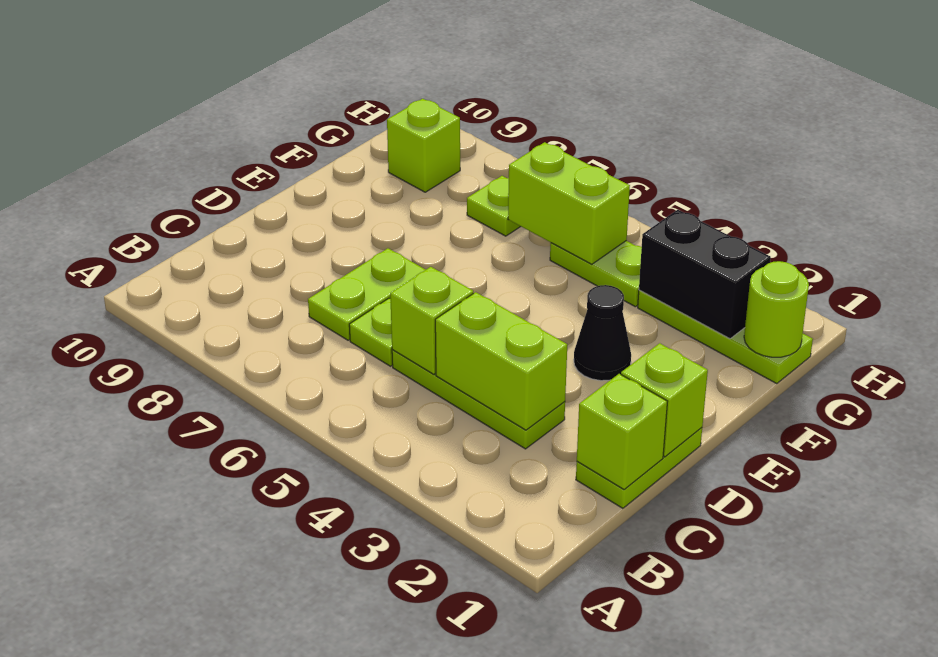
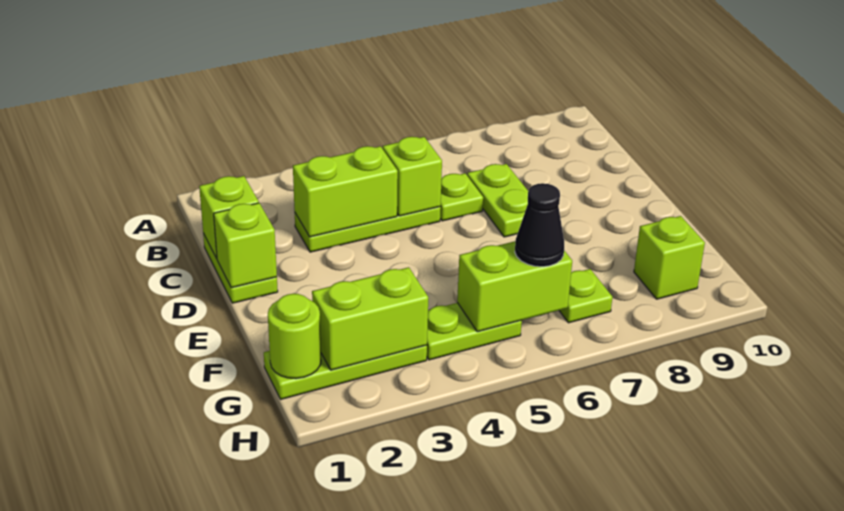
black 1x1 cone [574,285,631,381] -> black 1x1 cone moved to [515,183,564,267]
black 1x2 brick [639,210,771,339] -> lime 1x2 brick [312,267,428,370]

